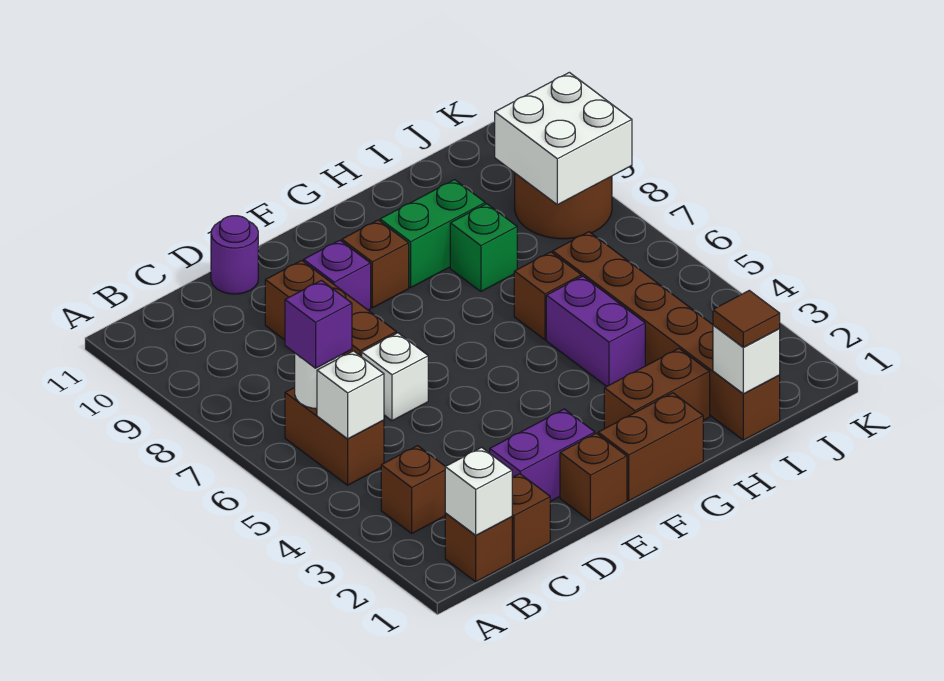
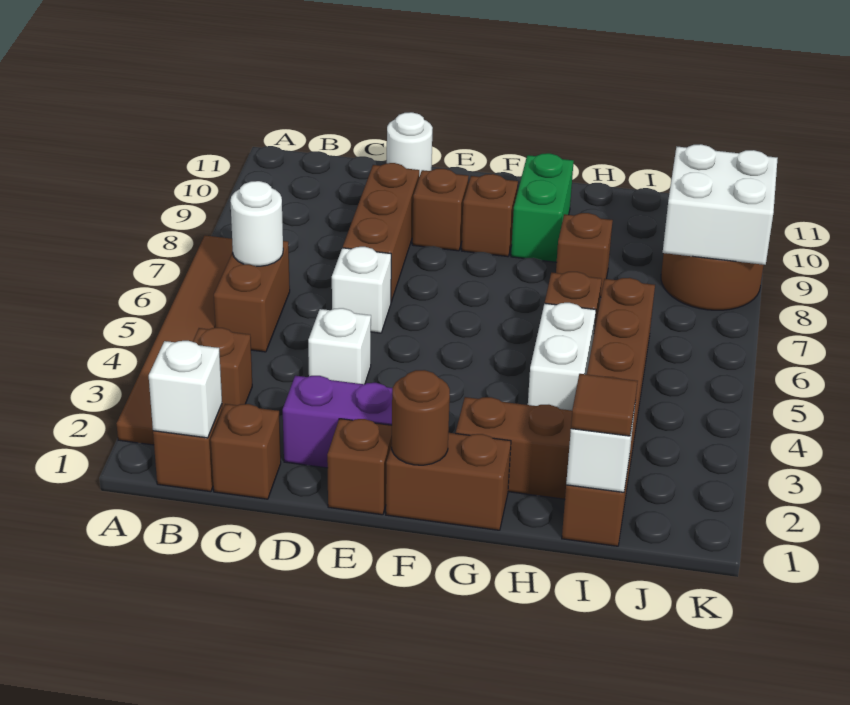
none -> brown 1x6 tile [116,236,233,445]
white 1x1 brick [317,351,384,439] -> white 1x1 brick moved to [308,308,371,384]
purple 1x1 brick [285,280,352,368] -> none
purple 1x1 round brick [211,216,258,294] -> white 1x1 round brick [387,112,433,177]
purple 1x1 brick [304,240,371,310] -> brown 1x1 brick [412,169,469,251]
none -> brown 1x1 round brick [392,370,450,465]
green 1x2 brick [380,180,485,288] -> green 1x2 brick turned to [511,153,574,262]
purple 1x2 brick [546,276,645,386] -> white 1x2 brick [528,303,596,411]
green 1x1 brick [450,204,517,291] -> brown 1x1 brick [556,213,613,297]

